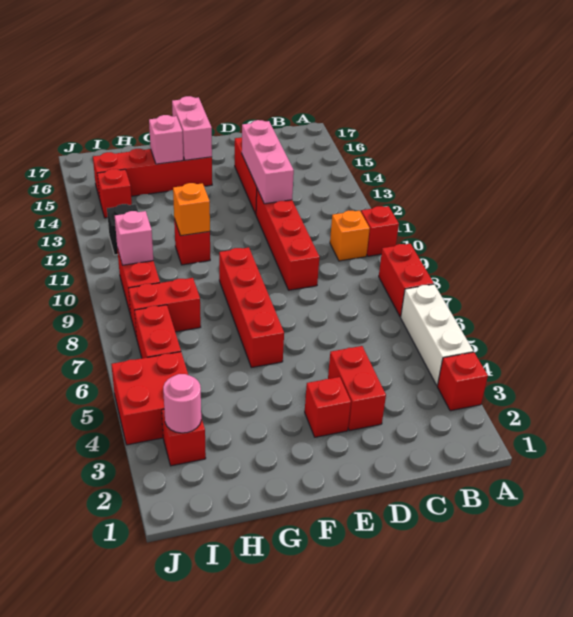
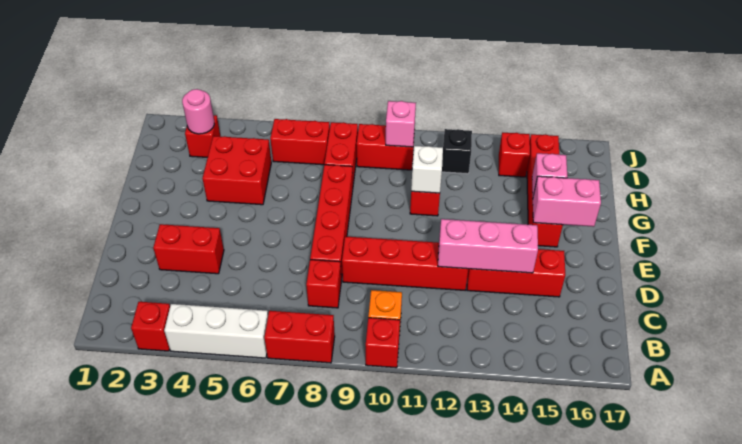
red 1x1 brick [305,377,351,437] -> red 1x1 brick moved to [306,260,341,308]
red 1x4 brick [219,247,284,368] -> red 1x4 brick turned to [310,165,353,281]
orange 1x1 brick [173,183,210,236] -> white 1x1 brick [411,146,443,193]
red 2x2 brick [111,352,188,445] -> red 2x2 brick moved to [202,136,271,205]

